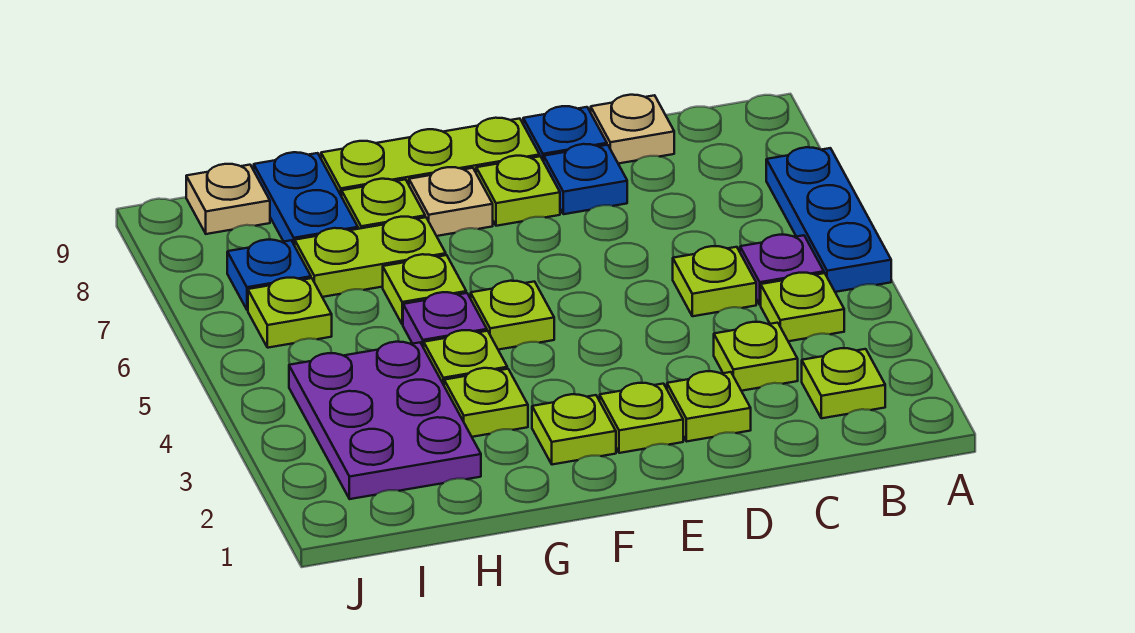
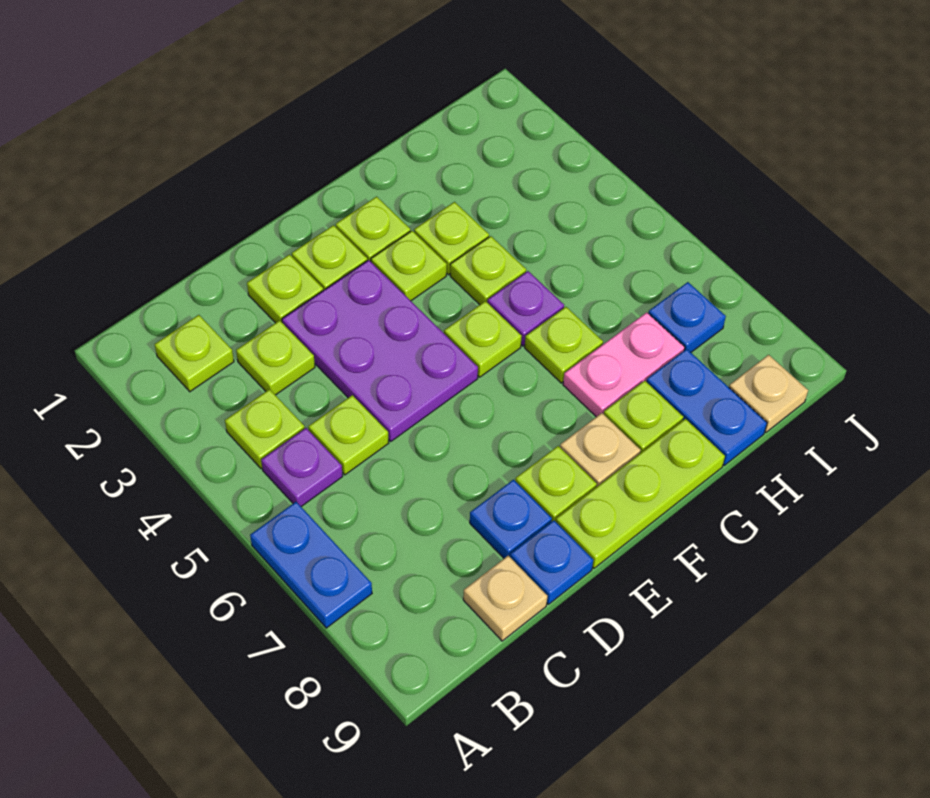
blue 1x3 plate [766,147,891,292] -> blue 1x2 plate [250,502,372,628]
lime 1x2 plate [295,217,446,297] -> pink 1x2 plate [563,312,685,417]
purple 2x3 plate [289,342,481,499] -> purple 2x3 plate moved to [282,260,478,441]
lime 1x1 plate [248,278,332,348] -> lime 1x1 plate moved to [371,231,447,301]

